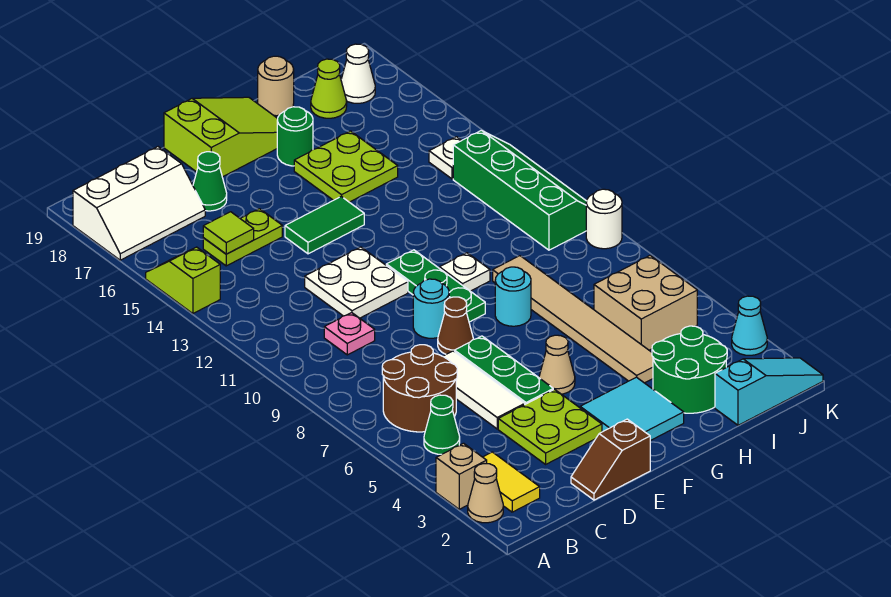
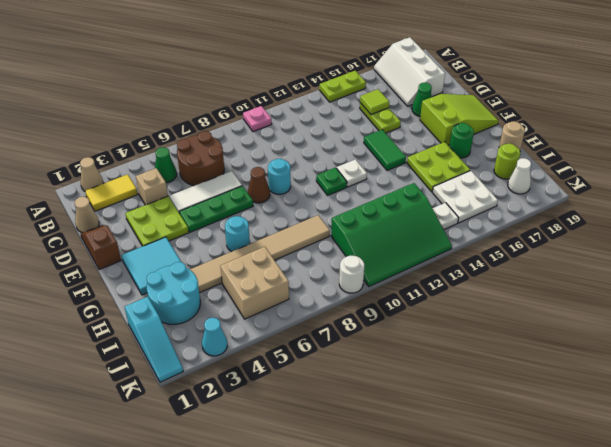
tan 1x1 brick [436,443,487,509] -> tan 1x1 brick moved to [136,168,168,205]
lime 1x2 slope [146,247,220,314] -> lime 1x2 plate [319,71,366,102]
pink 1x1 plate [324,313,375,355] -> pink 1x1 plate moved to [243,106,272,132]
white 2x2 plate [305,247,408,318] -> white 2x2 plate moved to [432,171,498,223]
lime 2x3 slope [164,97,278,177] -> lime 2x3 slope turned to [420,94,499,145]
tan 1x1 cone [539,335,575,394] -> tan 1x1 cone moved to [75,197,99,233]
green 1x3 plate [386,250,485,322] -> green 1x1 plate [316,168,347,196]
cyan 1x1 round brick [495,267,531,326] -> cyan 1x1 round brick moved to [225,216,250,252]
white 1x1 plate [440,253,490,291] -> white 1x1 plate moved to [337,159,367,187]
green 2x2 round brick [652,326,727,413] -> cyan 2x2 round brick [147,262,200,324]
lime 1x1 cone [311,59,347,118] -> lime 1x1 round brick [494,144,520,179]
green 2x4 slope [453,130,587,250] -> green 3x4 slope [331,183,452,286]

